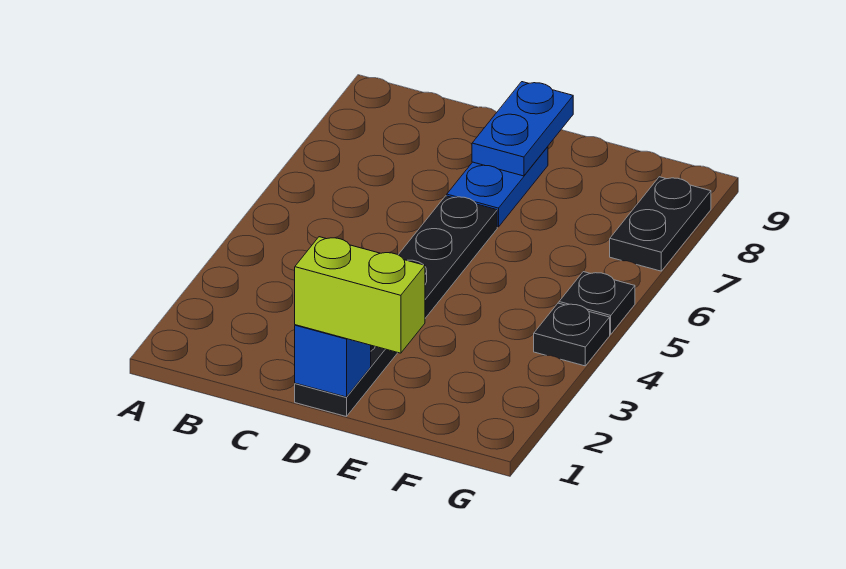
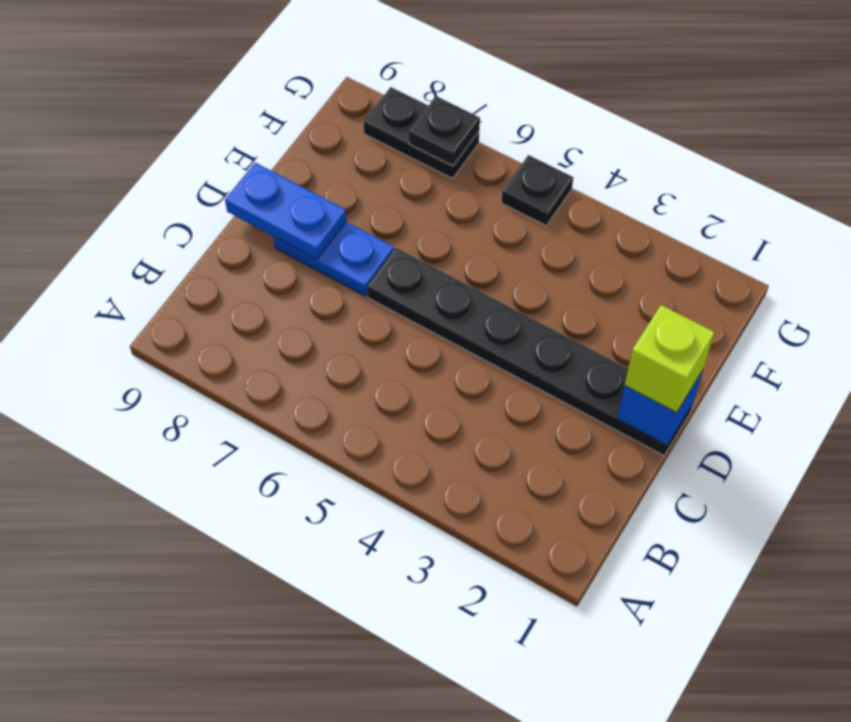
lime 1x2 brick [295,237,425,353] -> lime 1x1 brick [625,305,715,413]
black 1x1 plate [534,303,610,366] -> black 1x1 plate moved to [409,96,480,166]

